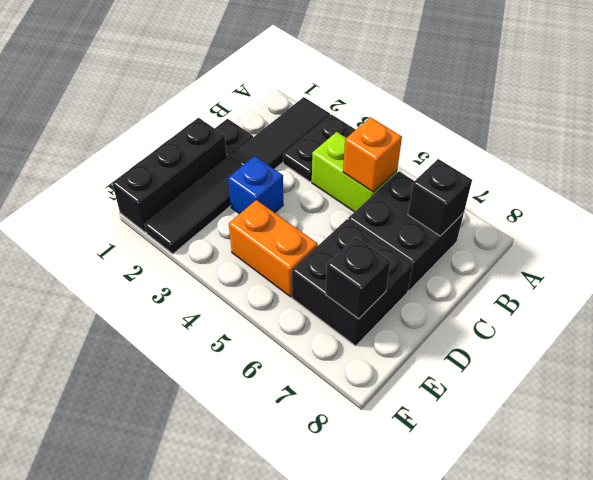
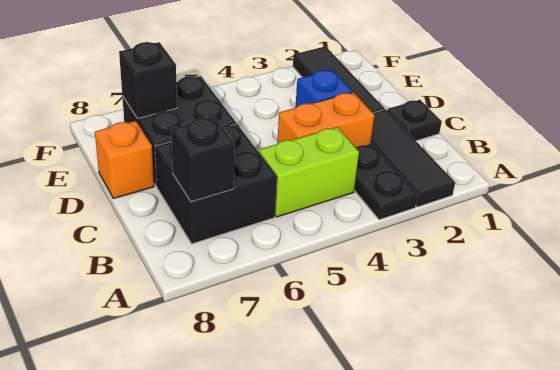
orange 1x1 brick [343,117,402,192] -> orange 1x1 brick moved to [95,121,154,199]
black 1x3 brick [112,118,227,232] -> none
orange 1x2 brick [229,200,318,297] -> orange 1x2 brick moved to [277,92,374,148]

